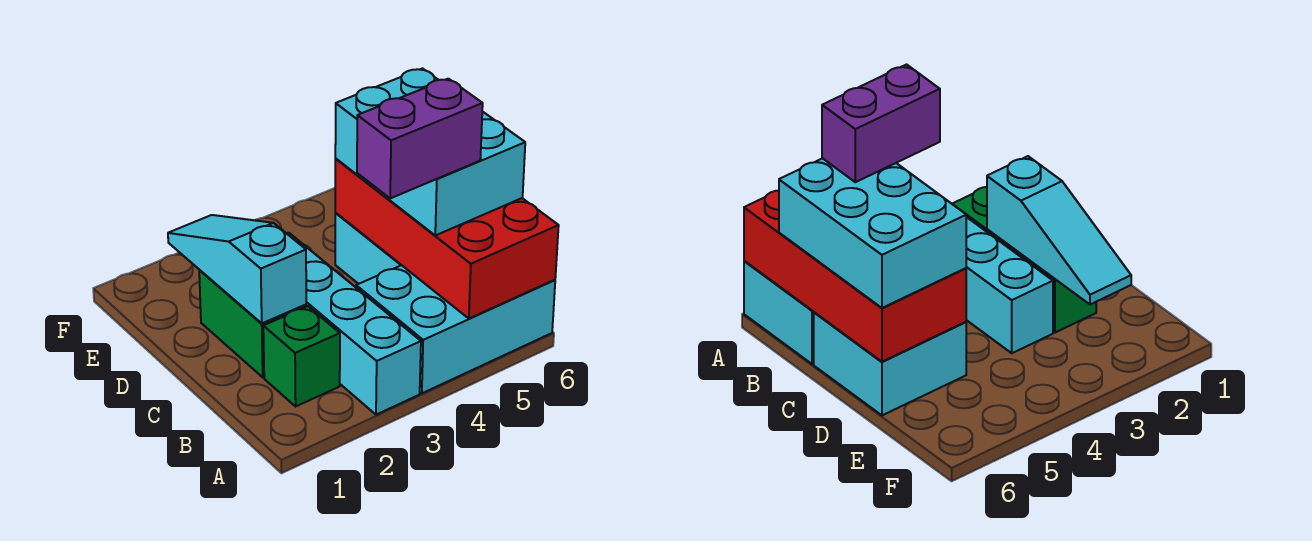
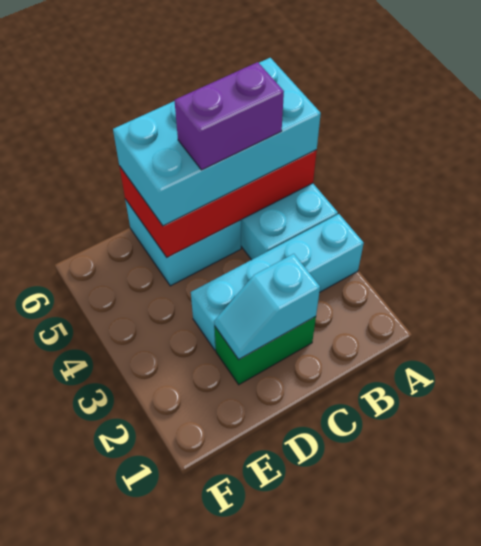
green 1x1 brick [263,306,340,406] -> none
purple 1x2 brick [357,79,483,198] -> purple 1x2 brick turned to [174,62,284,170]
cyan 2x3 brick [335,69,525,235] -> cyan 2x4 brick [113,58,321,226]
cyan 1x3 slope [168,215,306,323] -> cyan 1x2 slope [214,254,320,360]

